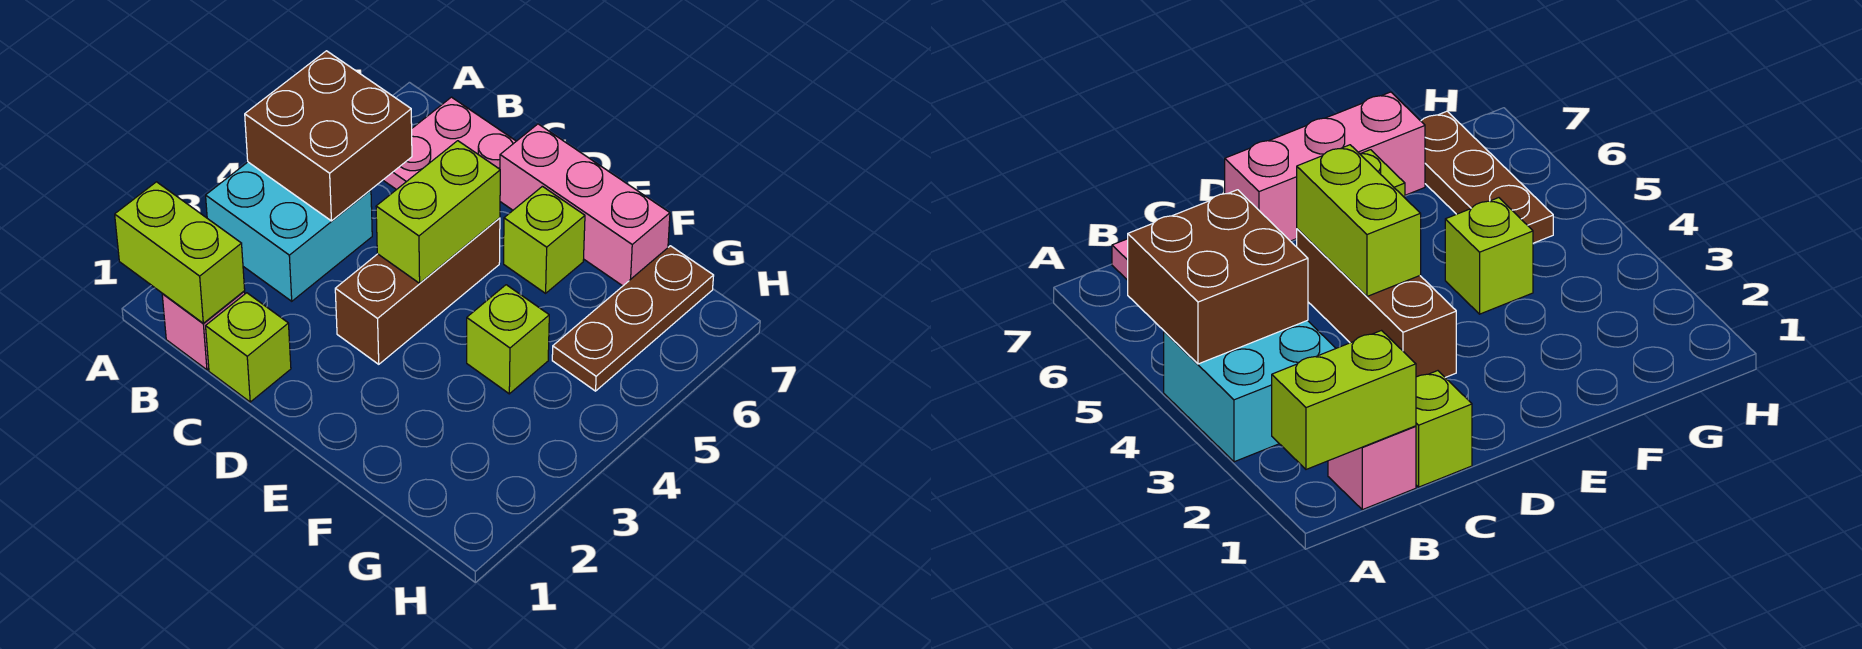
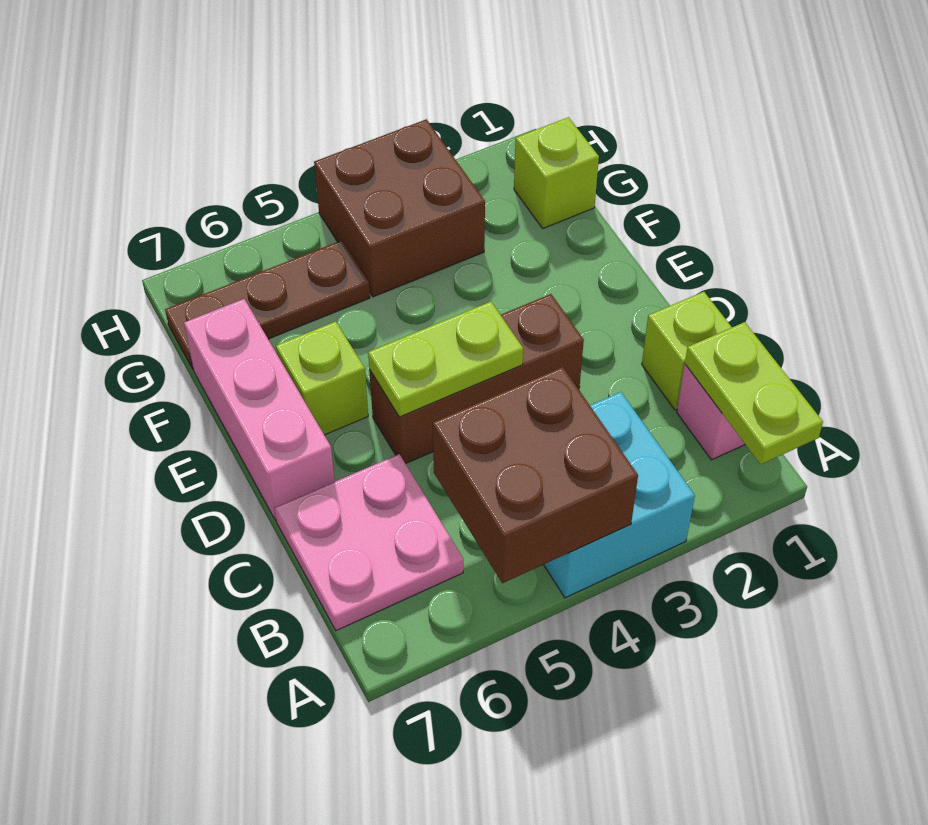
lime 1x2 brick [115,182,245,323] -> lime 1x2 plate [685,322,823,464]
lime 1x2 brick [376,141,500,283] -> lime 1x2 plate [368,302,523,417]
lime 1x1 brick [467,285,549,394] -> lime 1x1 brick moved to [514,117,599,228]
none -> brown 2x2 brick [314,119,485,297]

